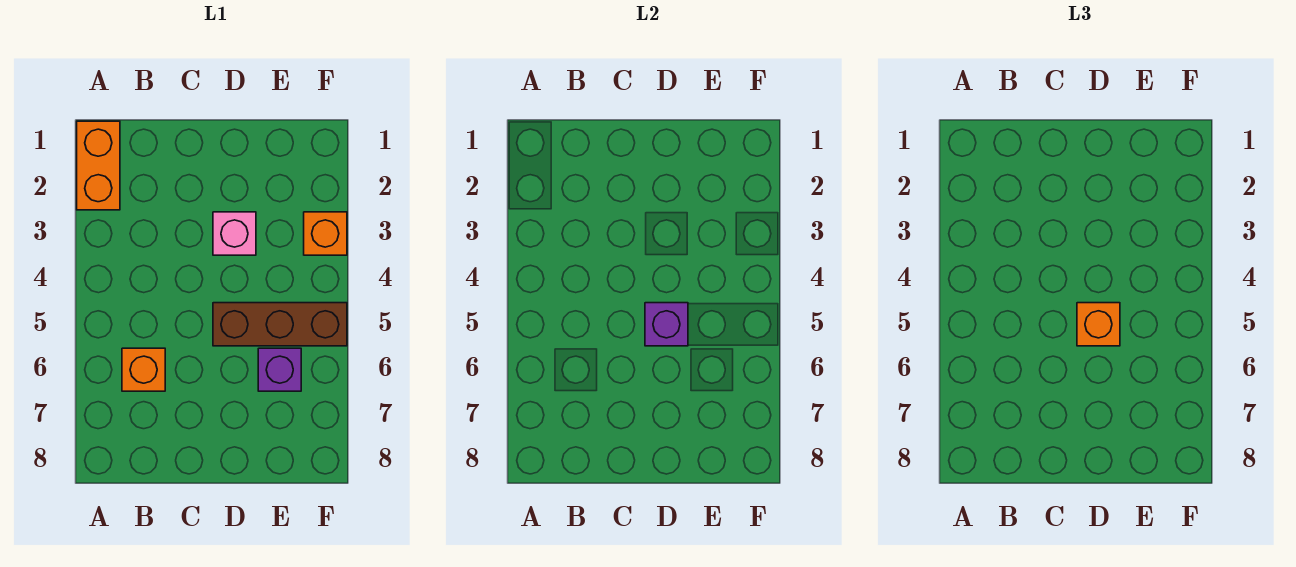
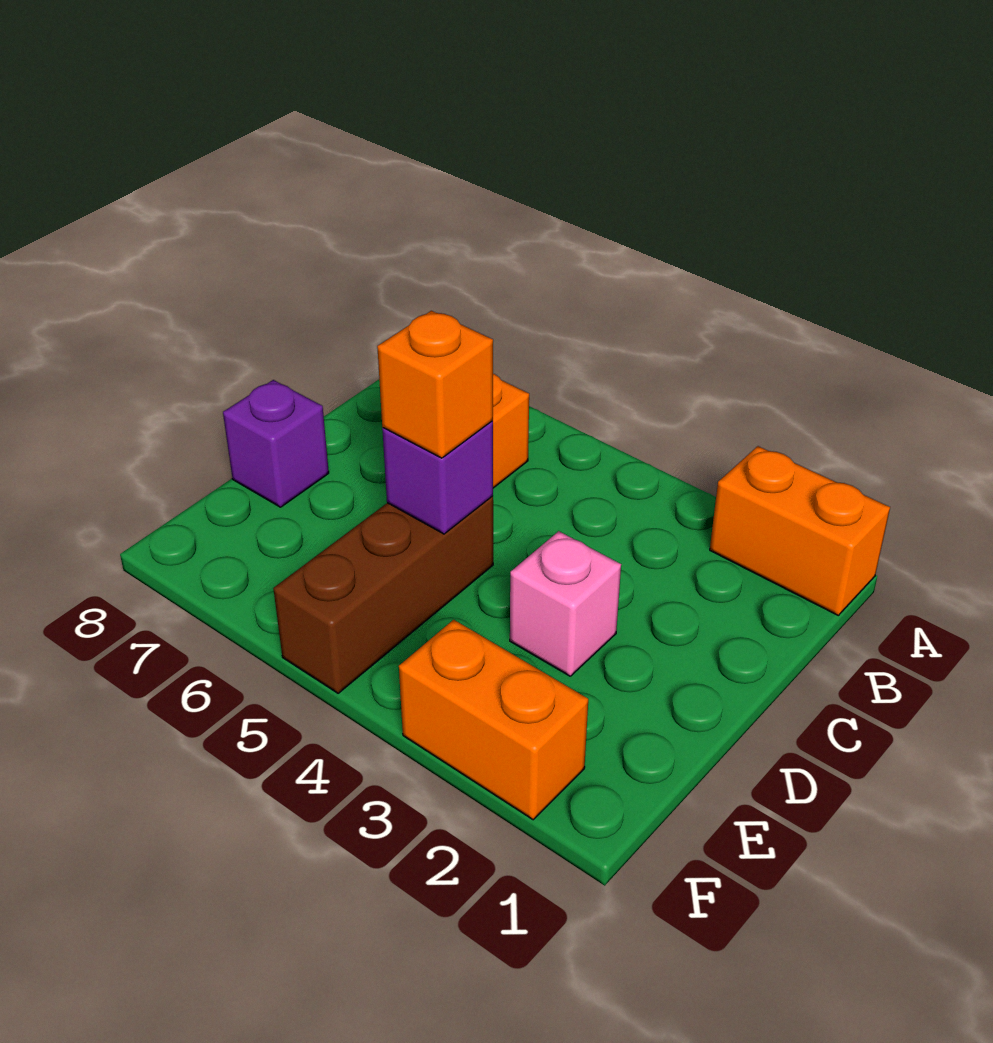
purple 1x1 brick [258,348,301,391] -> purple 1x1 brick moved to [223,380,329,507]
orange 1x1 brick [304,212,347,255] -> orange 1x2 brick [399,620,588,820]

